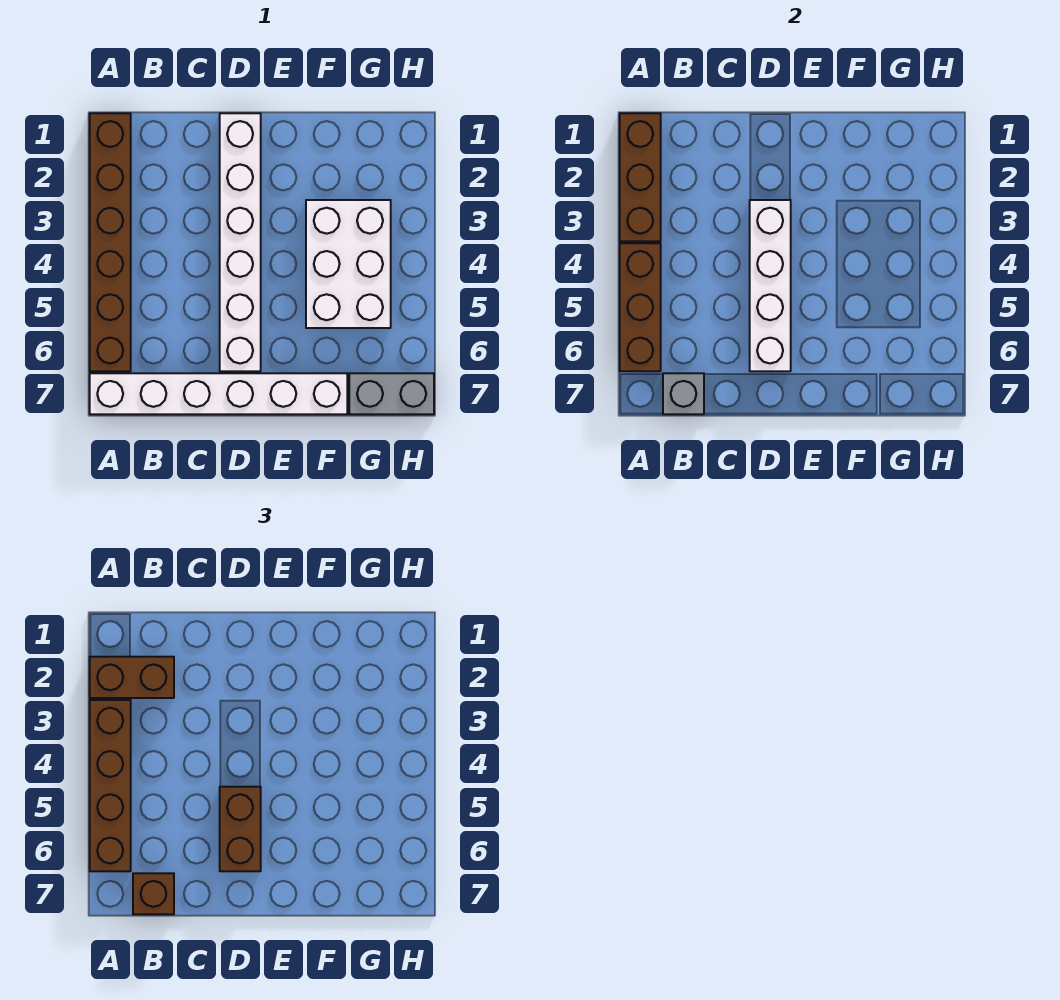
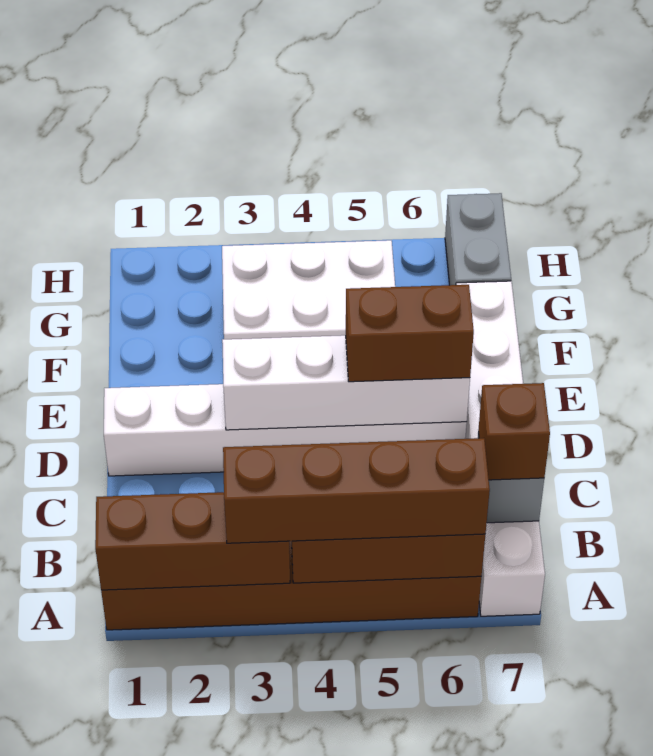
brown 1x2 brick [90,657,174,698] -> none

